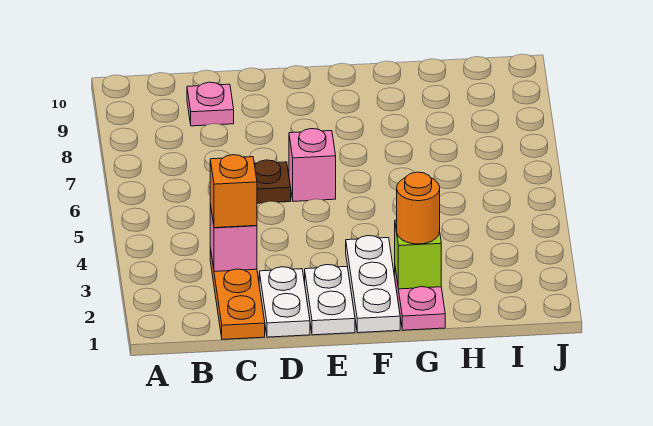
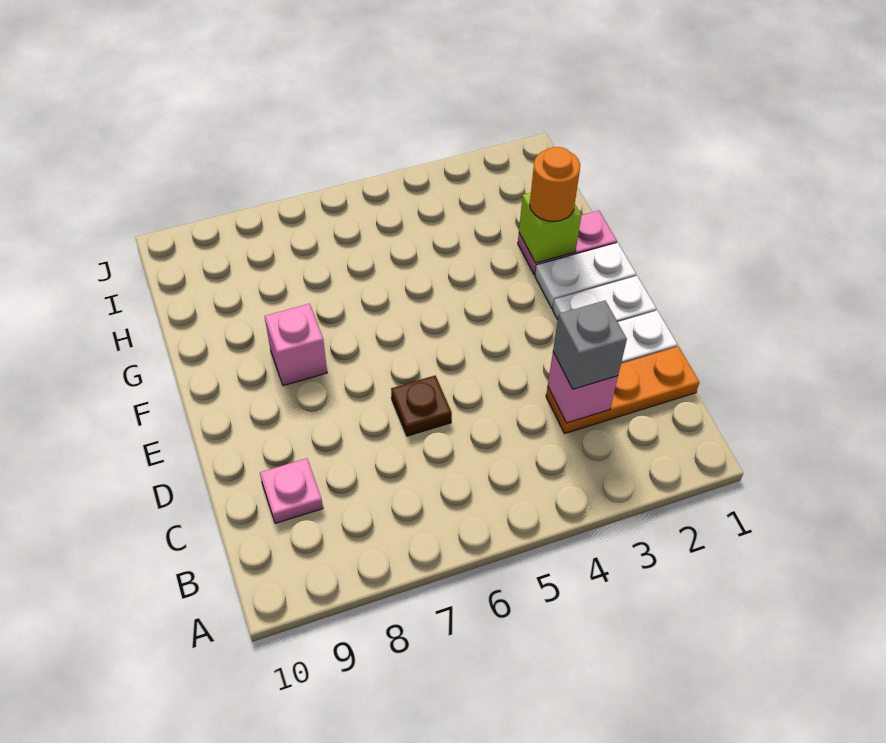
orange 1x1 brick [210,155,257,228] -> grey 1x1 brick [553,301,627,389]
pink 1x1 brick [289,129,336,201] -> pink 1x1 brick moved to [264,304,327,386]
white 1x3 plate [346,236,400,333] -> white 1x2 plate [535,243,636,309]

